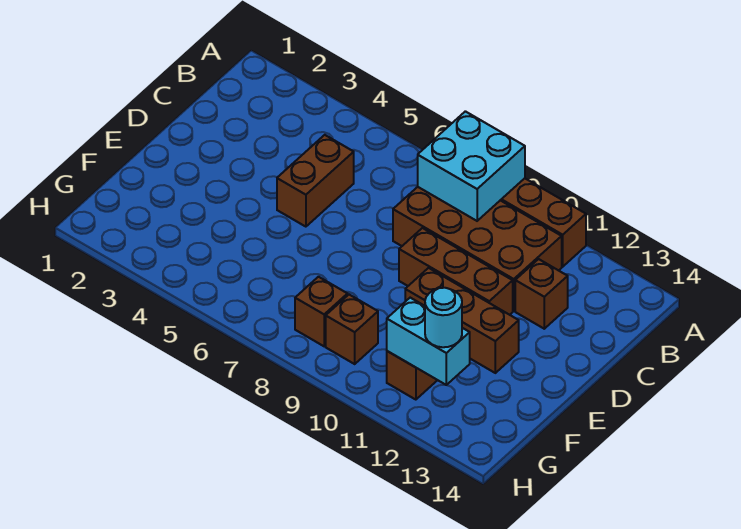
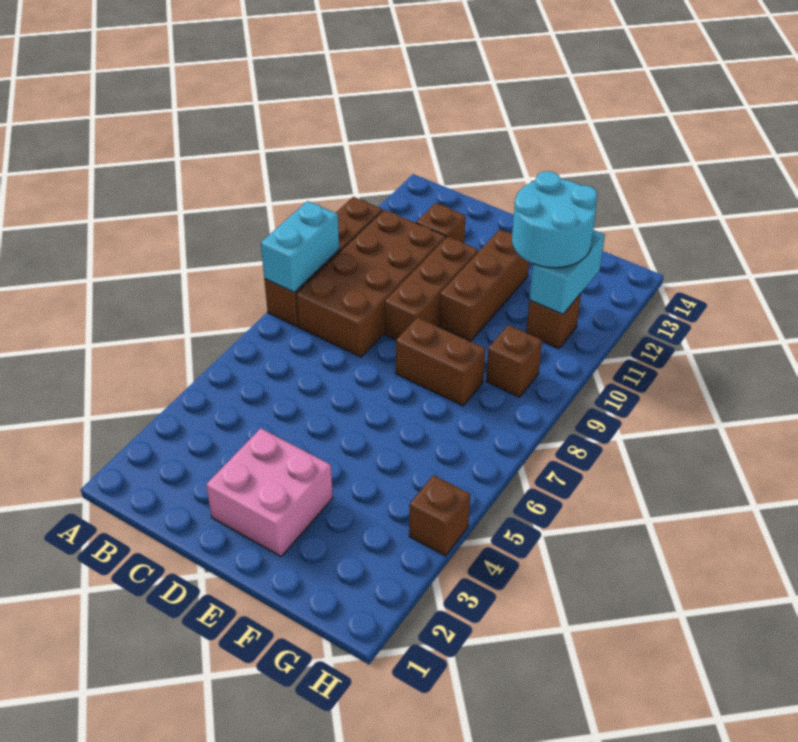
cyan 2x2 brick [418,111,525,221] -> cyan 1x2 brick [261,201,339,292]
brown 1x2 brick [277,135,354,227] -> brown 1x2 brick moved to [396,317,486,406]
none -> pink 2x2 brick [206,428,333,556]
brown 1x1 brick [295,277,348,346] -> brown 1x1 brick moved to [409,475,470,556]
cyan 1x1 round brick [425,288,462,347] -> cyan 2x2 round brick [512,171,597,268]

